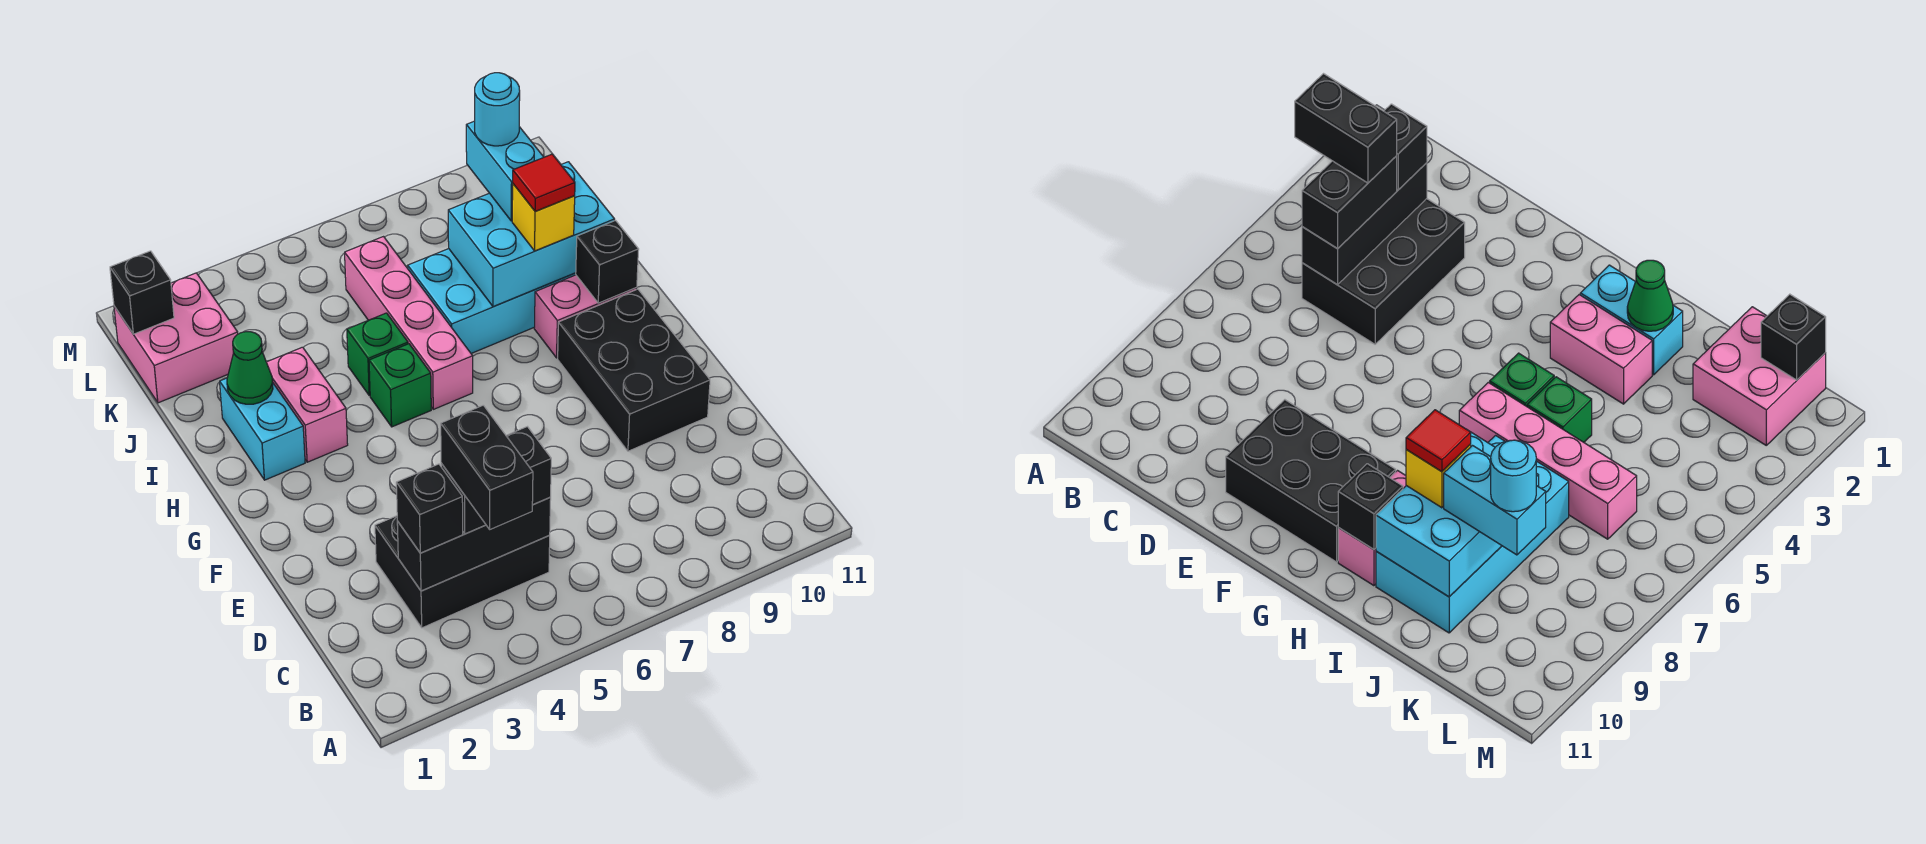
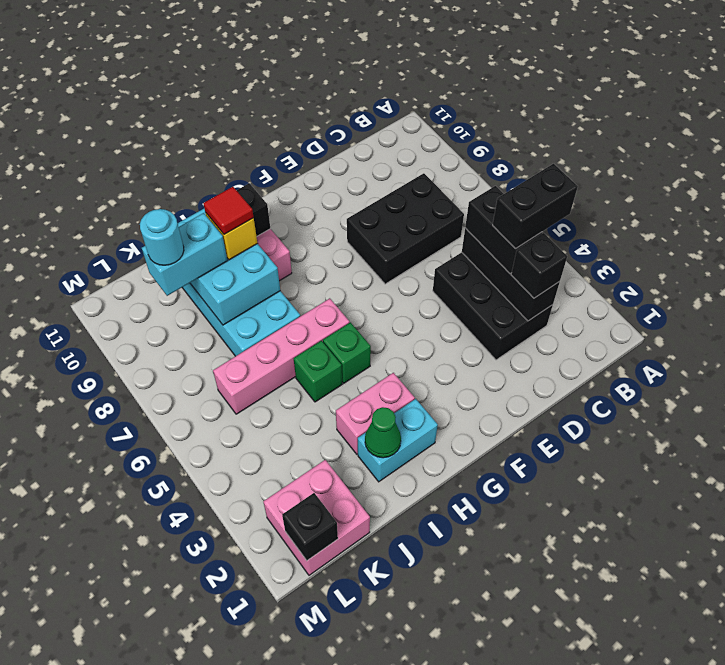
black 2x3 brick [558,289,710,451] -> black 2x3 brick moved to [347,173,464,284]

